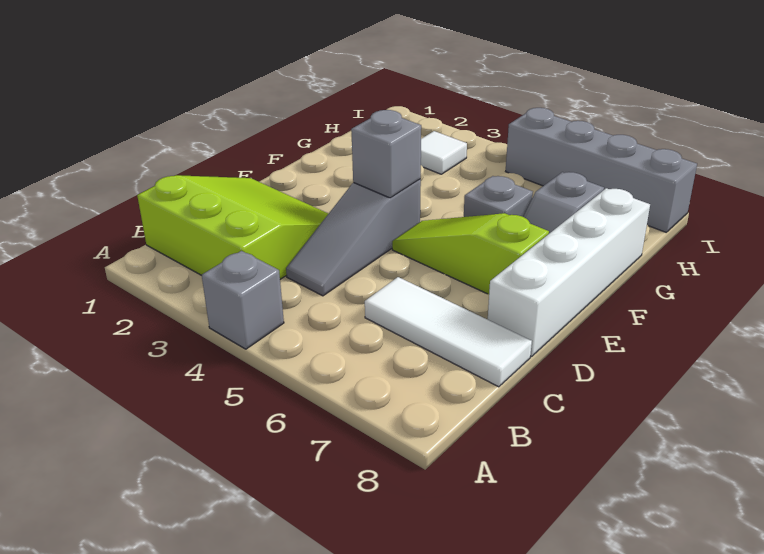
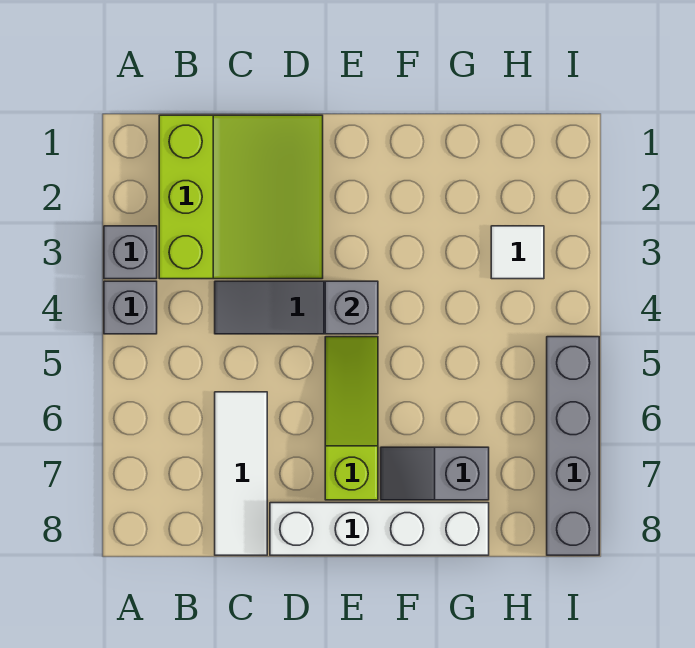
grey 1x1 brick [464,176,533,217] -> grey 1x1 brick moved to [104,226,157,279]

